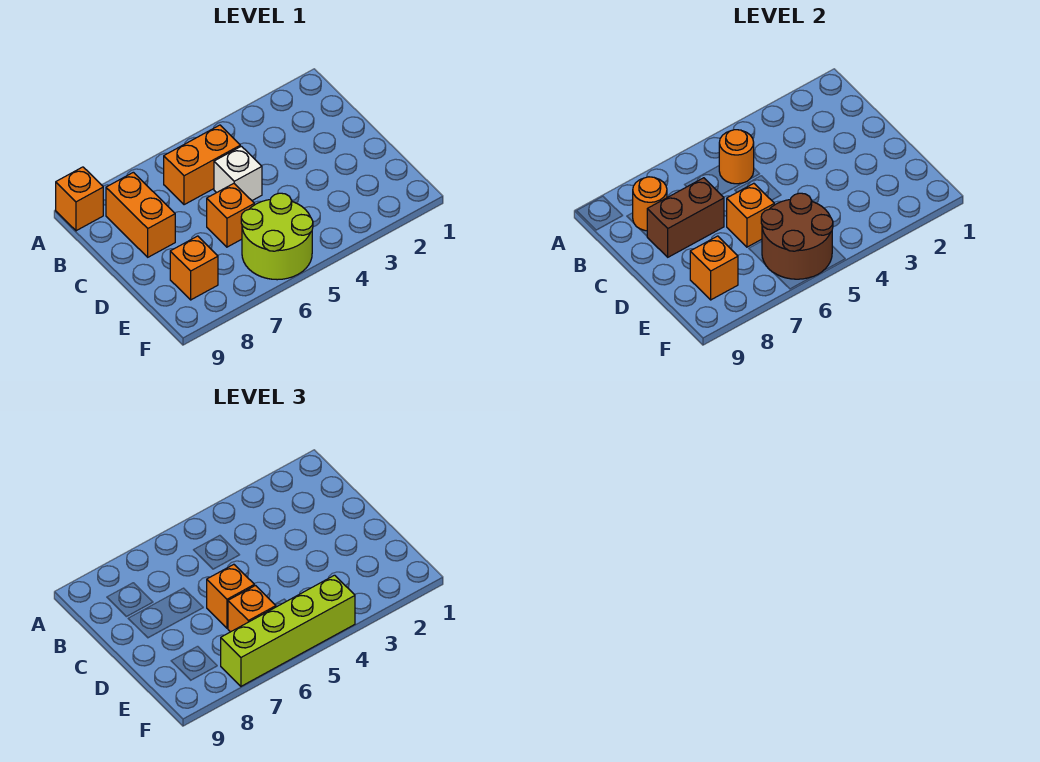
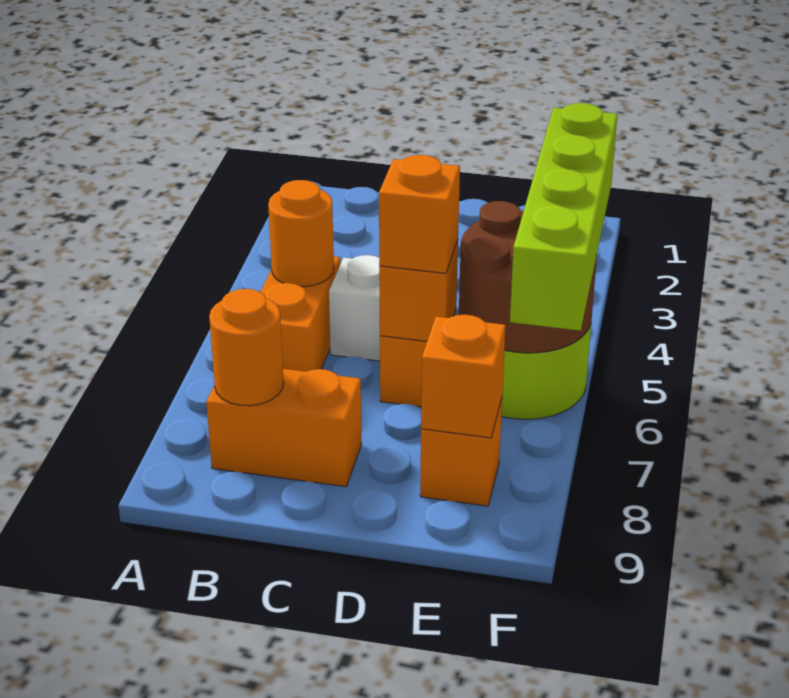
orange 1x1 brick [56,167,103,231] -> none
brown 1x2 brick [647,178,724,257] -> none
orange 1x1 brick [228,586,276,632] -> none

